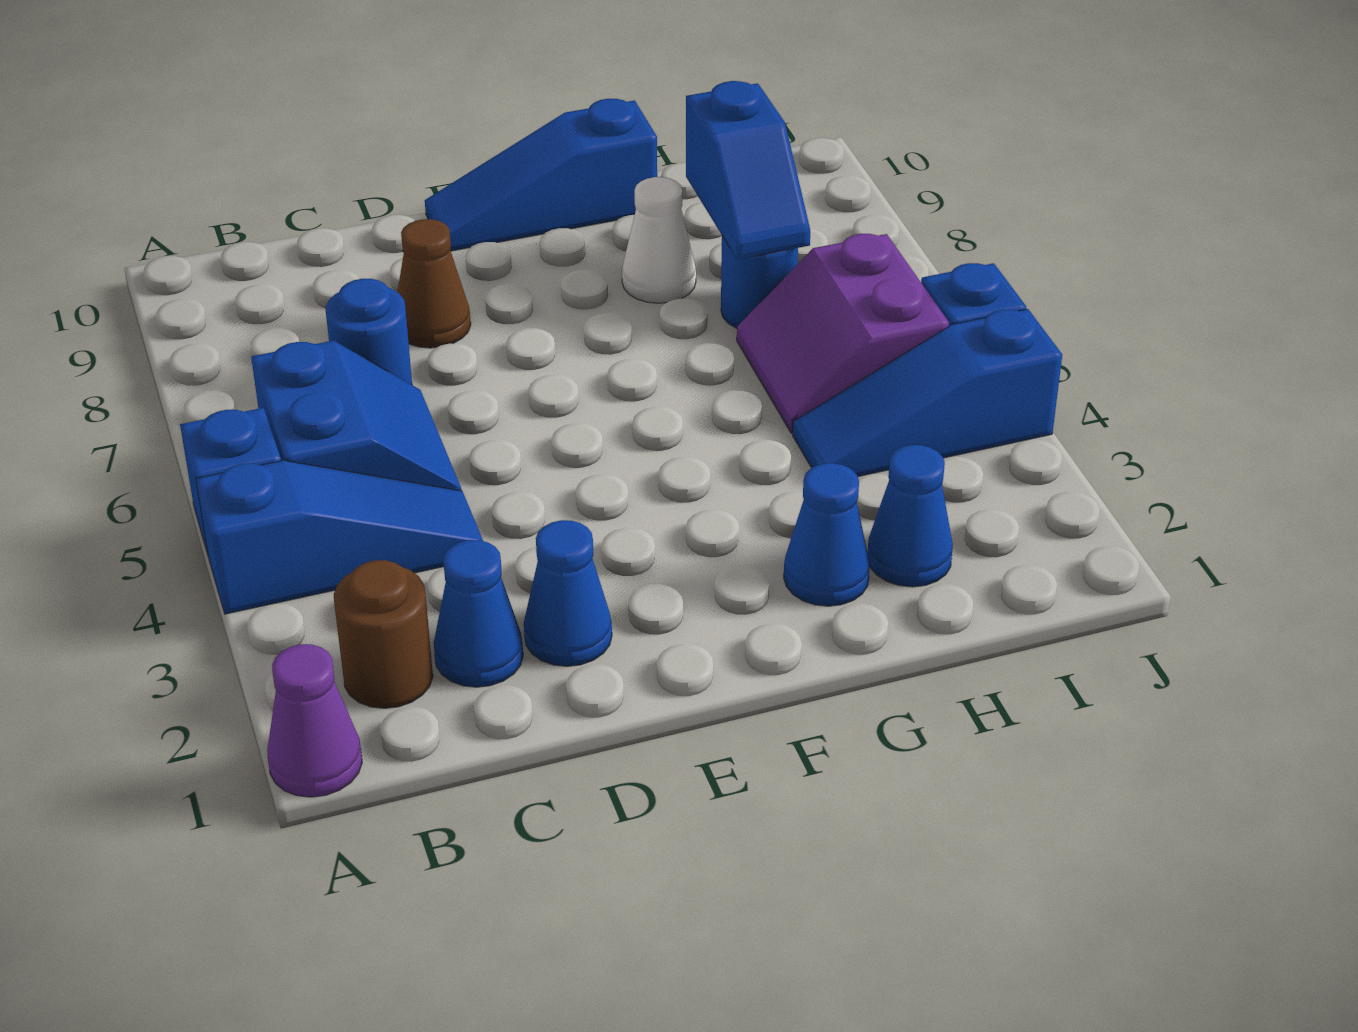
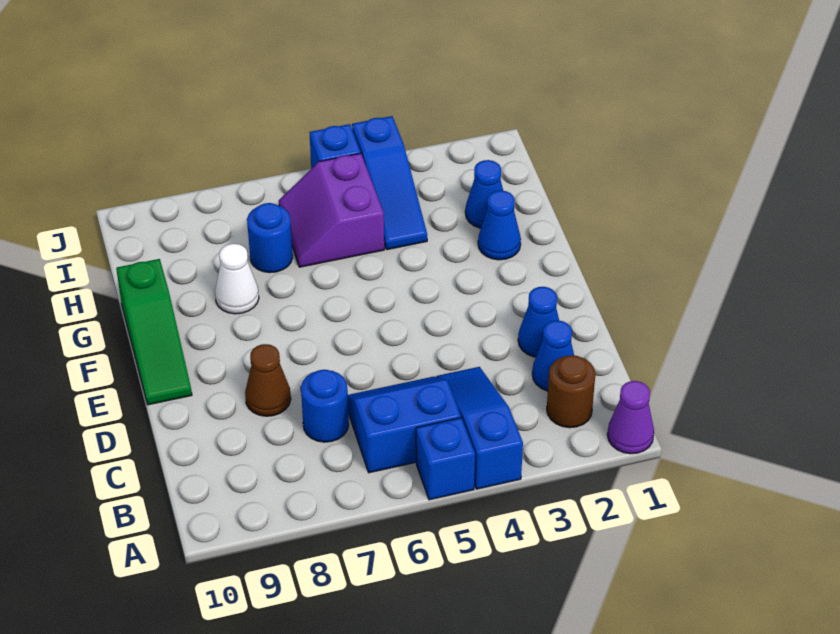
blue 1x3 slope [425,99,657,251] -> green 1x3 slope [116,259,192,405]
purple 2x2 slope [737,234,949,433] -> purple 2x2 slope turned to [279,153,384,267]
blue 1x2 slope [686,81,810,259] -> none

